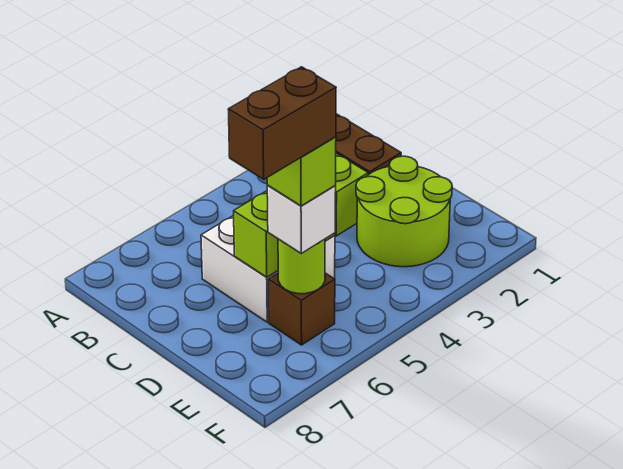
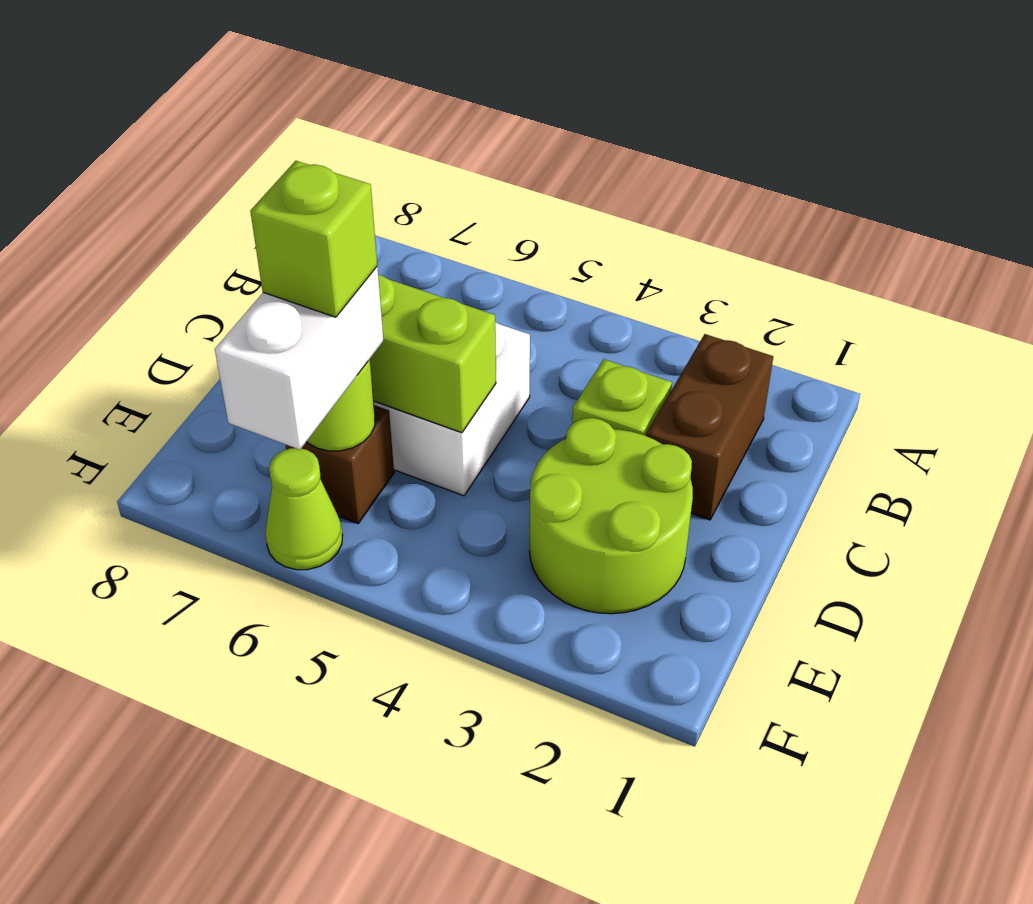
white 1x1 brick [267,186,336,253] -> white 1x2 brick [215,267,383,450]
brown 1x2 brick [228,67,336,179] -> none
none -> lime 1x1 cone [265,448,343,570]

